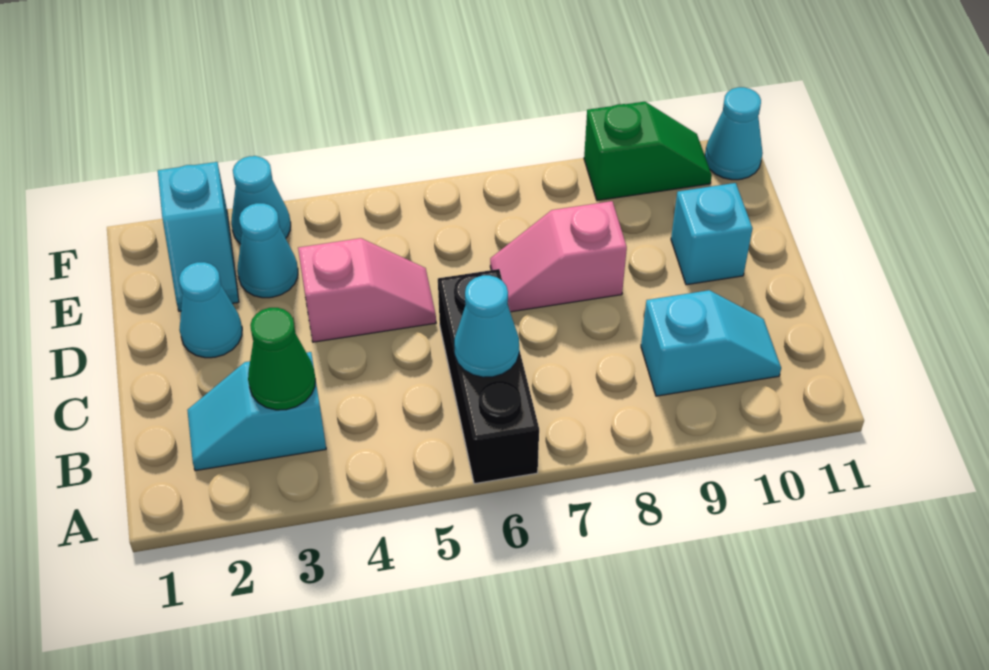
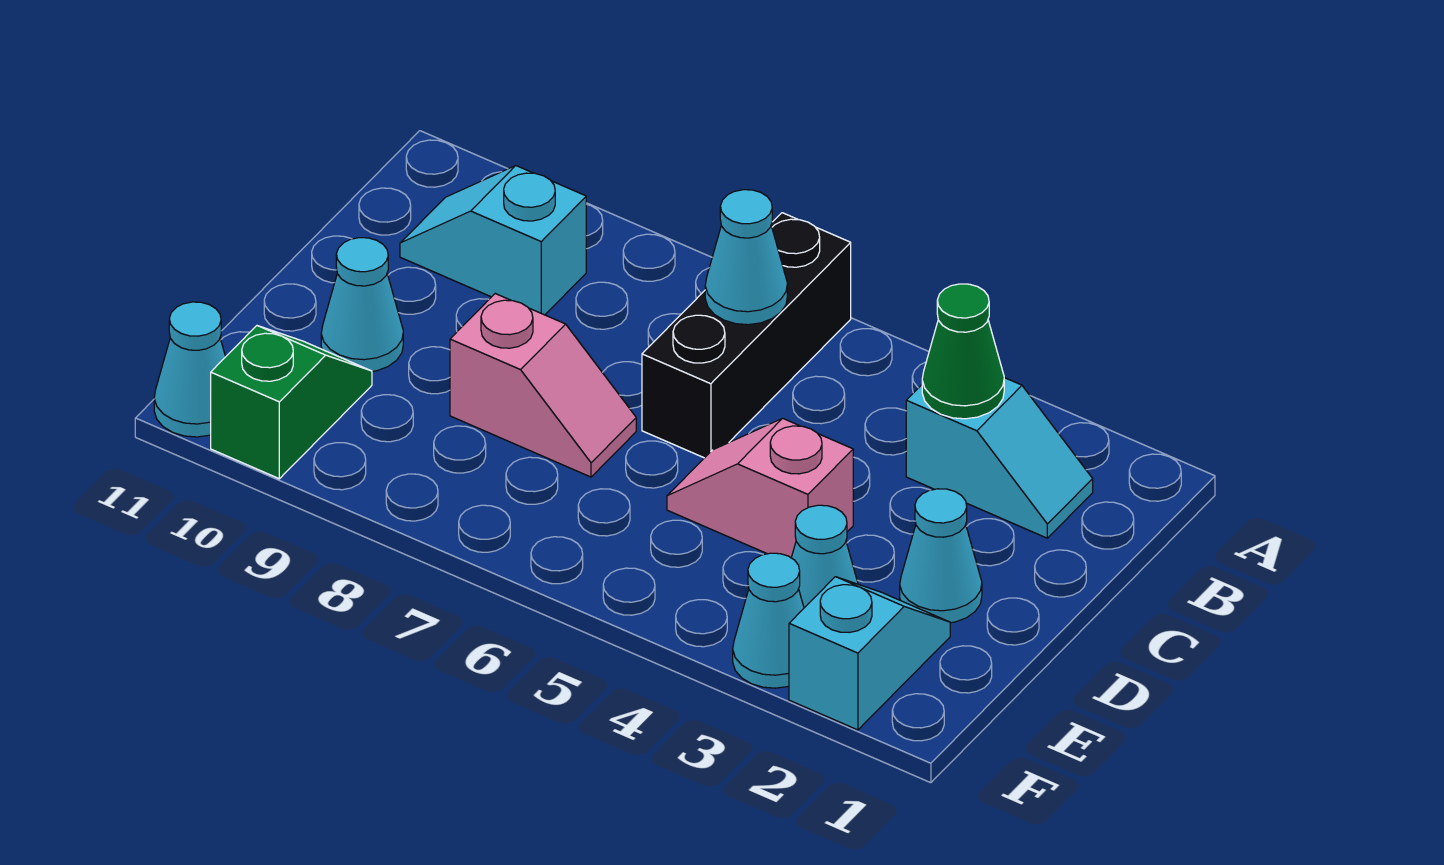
cyan 1x1 brick [671,183,753,285] -> cyan 1x1 cone [321,238,403,371]
green 1x2 slope [584,102,712,201] -> green 1x2 slope turned to [211,326,372,479]

